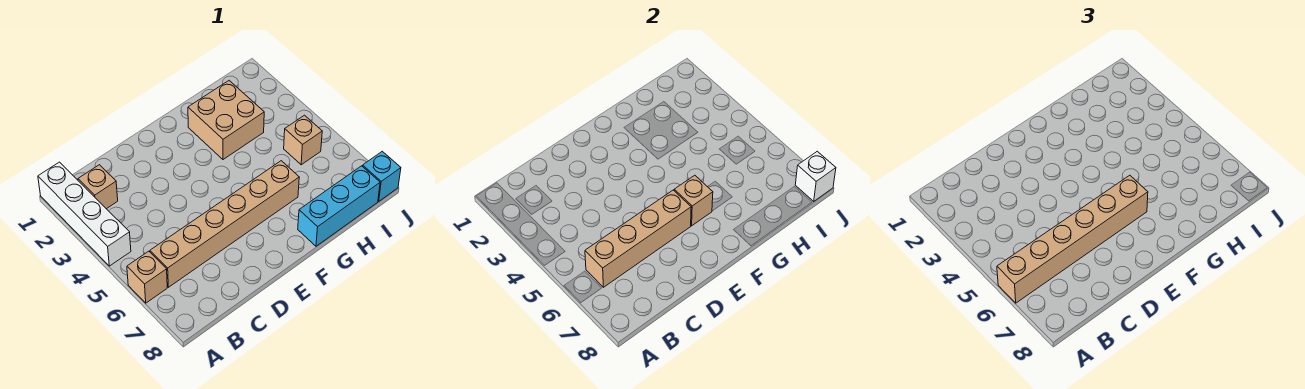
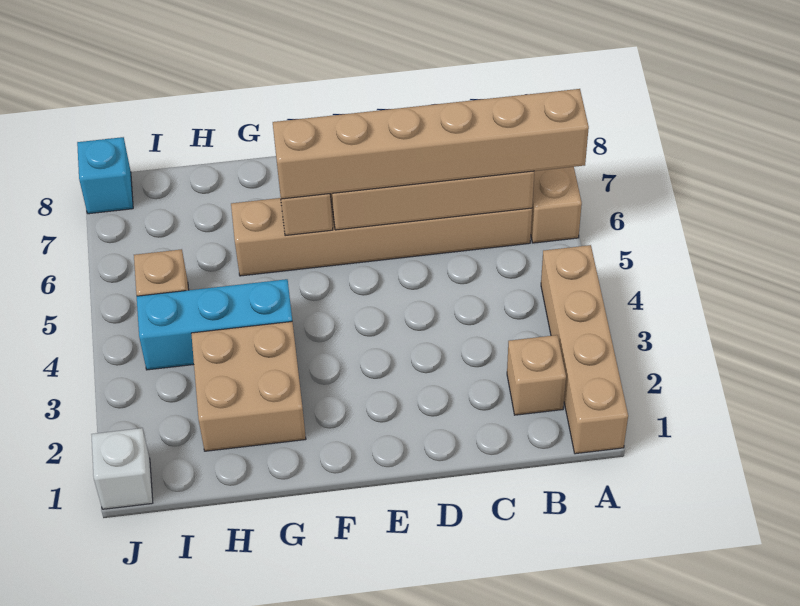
white 1x4 brick [38,162,131,266] -> tan 1x4 brick [541,245,628,454]
cyan 1x3 brick [298,166,380,246] -> cyan 1x3 brick moved to [137,279,292,370]
white 1x1 brick [795,151,836,201] -> white 1x1 brick moved to [91,428,153,509]

